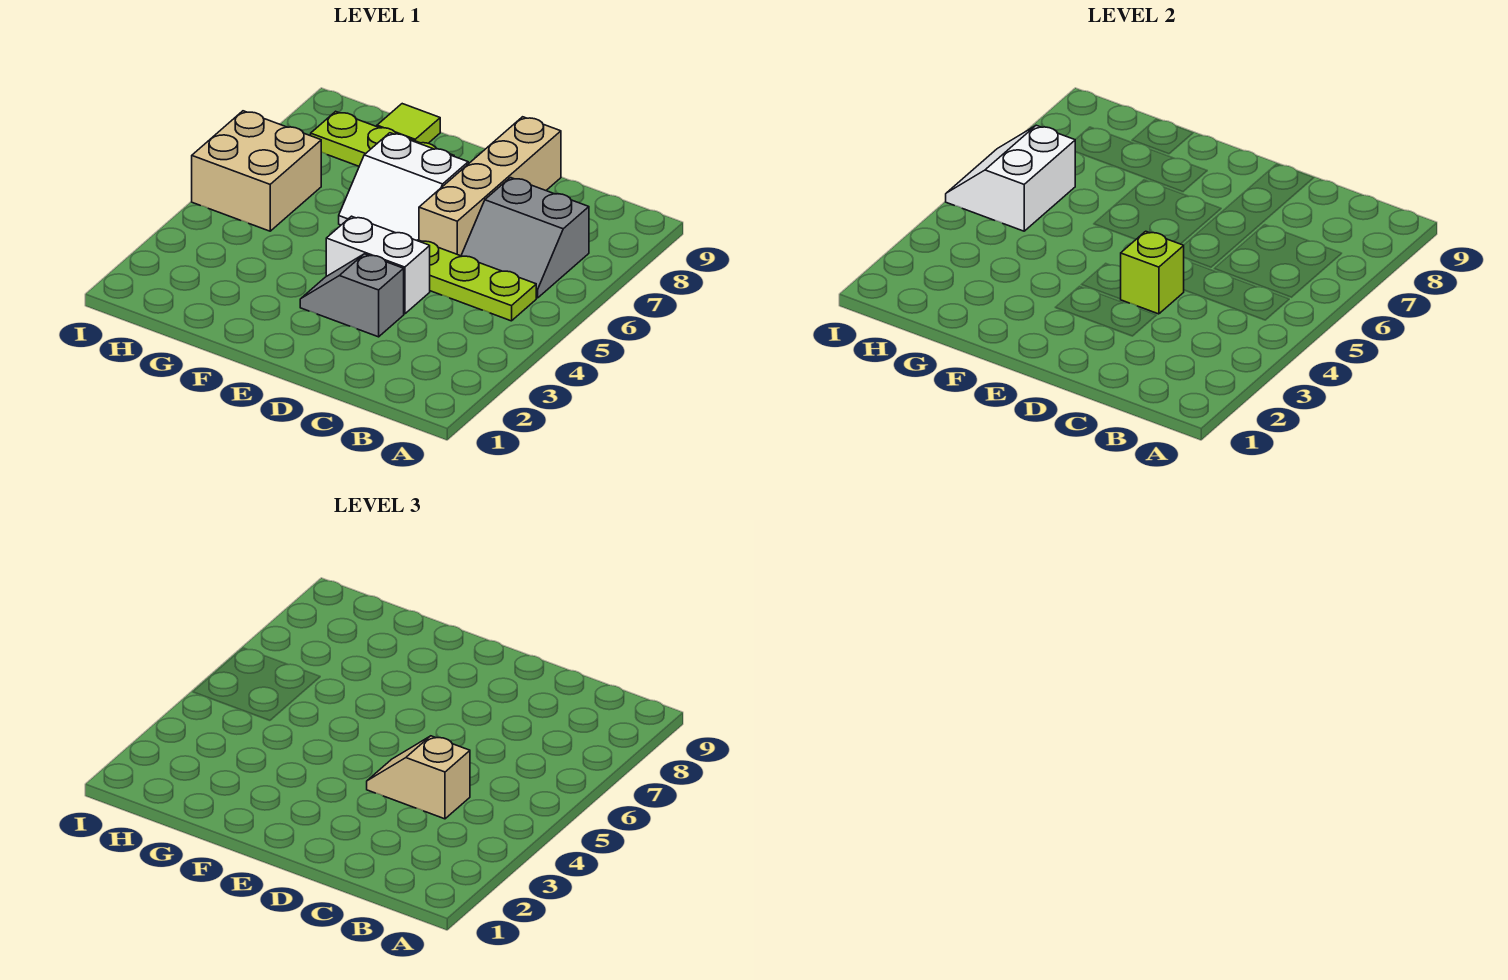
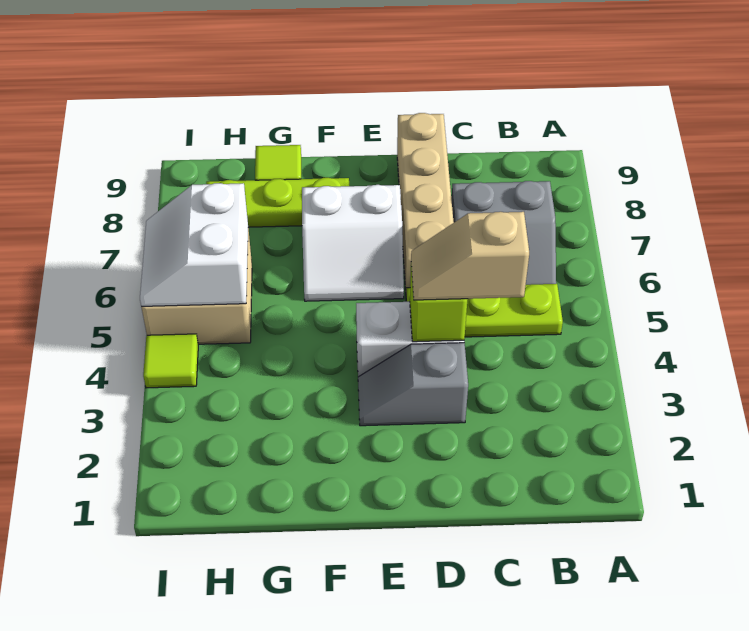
none -> lime 1x1 tile [143,334,198,388]

